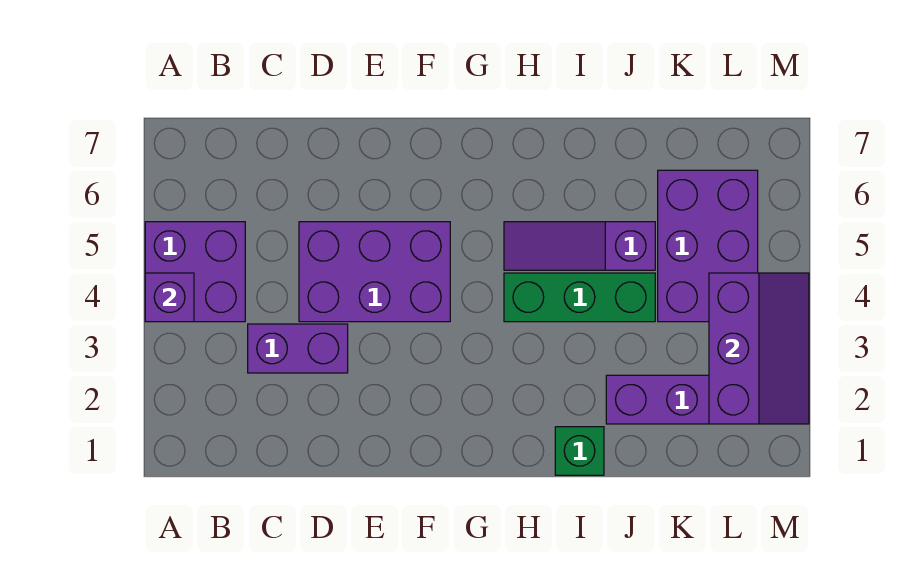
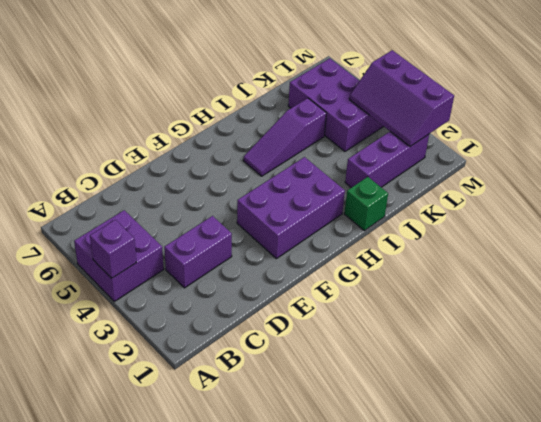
purple 2x3 brick [299,222,450,322] -> purple 2x3 brick moved to [237,157,345,259]
green 1x3 brick [504,273,655,322] -> none
purple 2x3 slope [709,273,809,424] -> purple 2x3 slope turned to [349,50,454,146]

